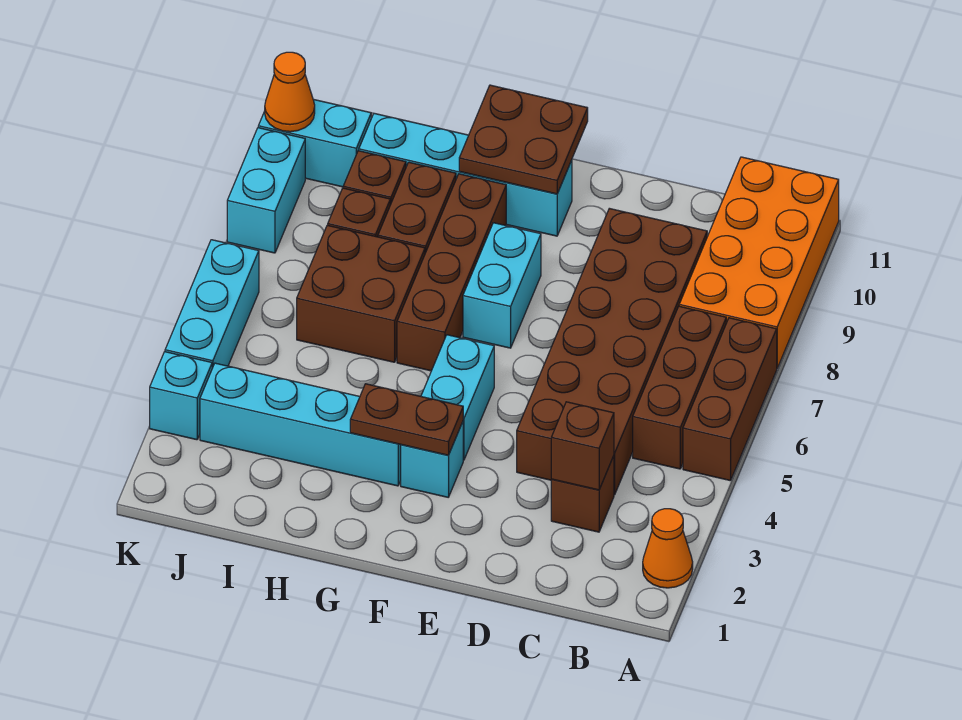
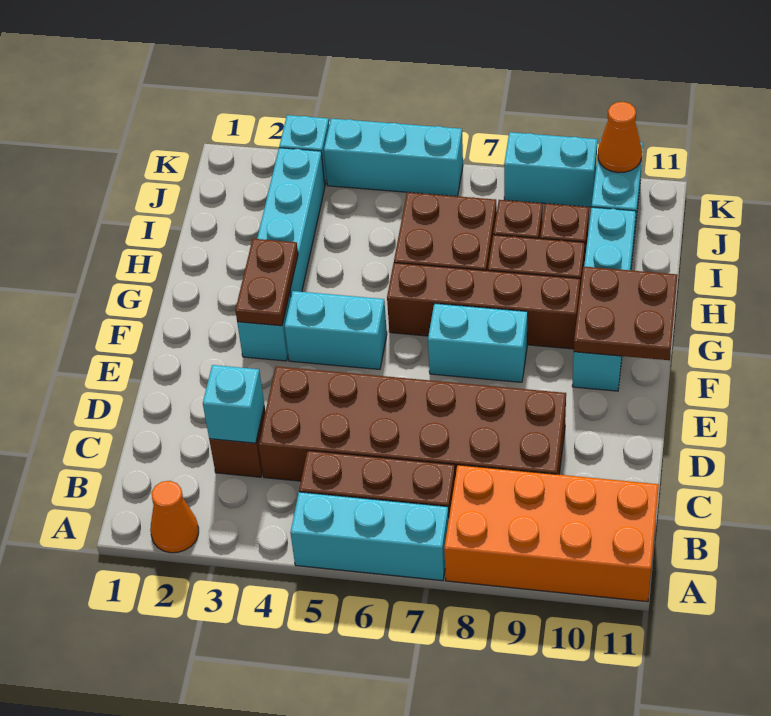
brown 1x3 brick [683,318,777,481] -> cyan 1x3 brick [290,492,449,581]
brown 1x1 brick [551,402,614,490] -> cyan 1x1 brick [203,365,264,443]

